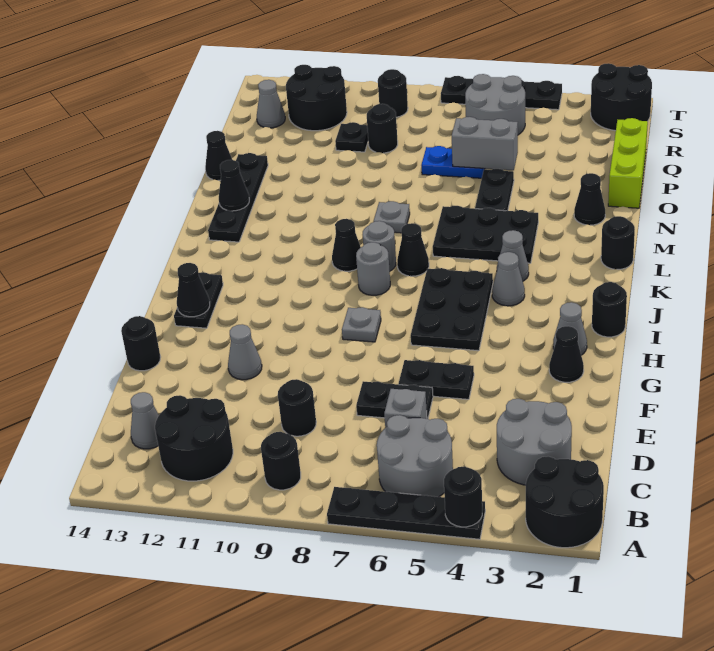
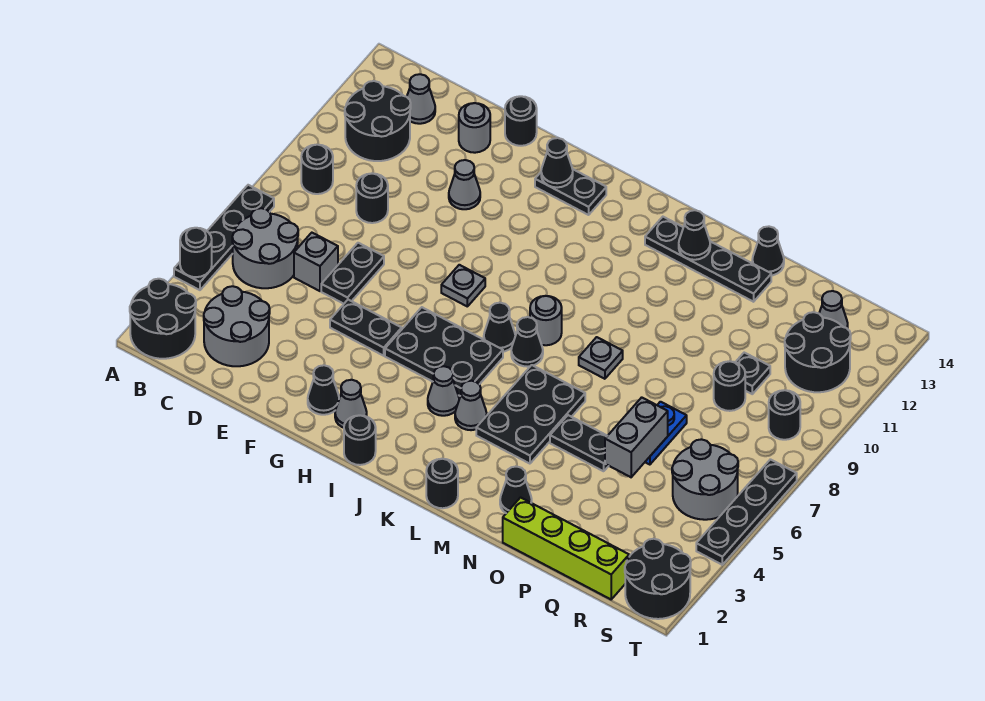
black 1x2 plate [399,360,474,399] -> black 1x2 plate turned to [330,300,402,356]
grey 1x1 round brick [356,242,390,295] -> grey 1x1 round brick moved to [459,103,490,153]
black 1x1 cone [332,219,361,271] -> black 1x1 cone moved to [484,303,515,352]
lime 1x3 brick [608,118,648,208] -> lime 1x4 brick [503,498,629,599]

